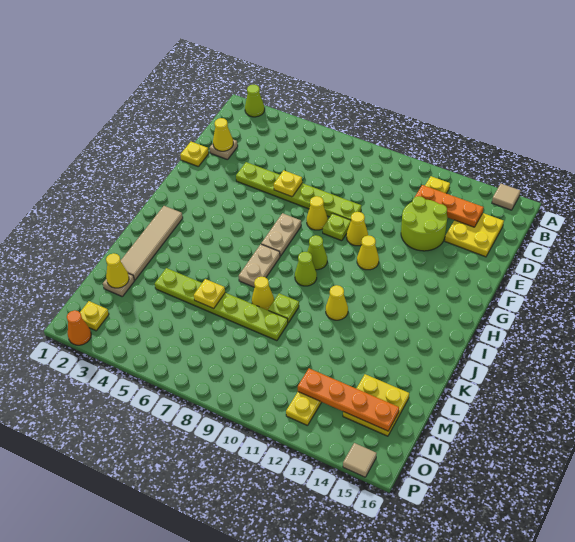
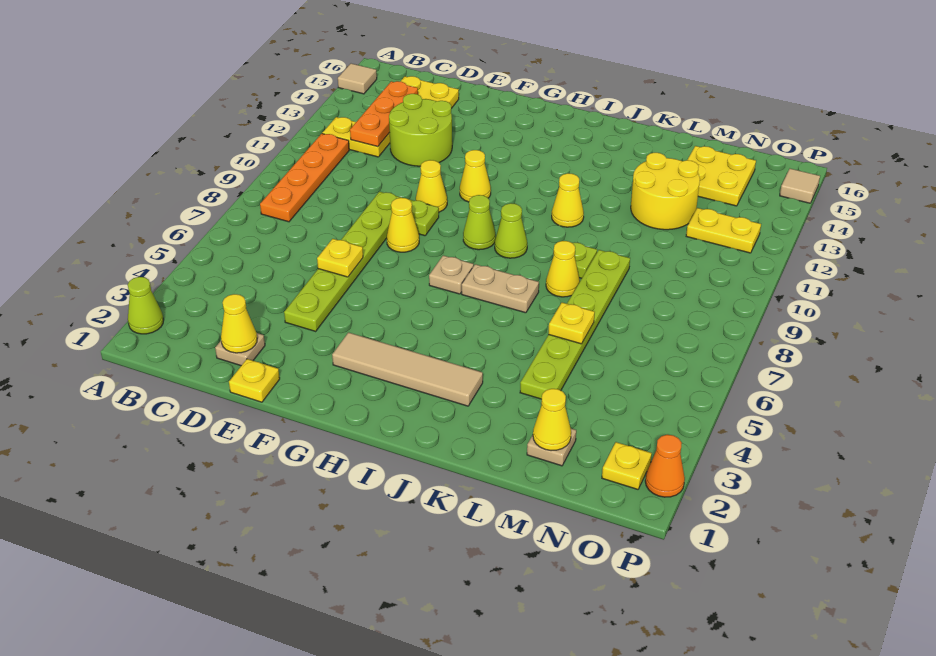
tan 1x2 plate [261,213,301,256] -> tan 1x1 plate [429,255,474,294]
tan 1x4 tile [121,206,183,280] -> tan 1x4 tile moved to [332,332,483,406]
none -> yellow 2x2 round brick [631,153,700,230]
orange 1x4 plate [298,368,399,431] -> orange 1x4 plate moved to [260,134,349,222]

